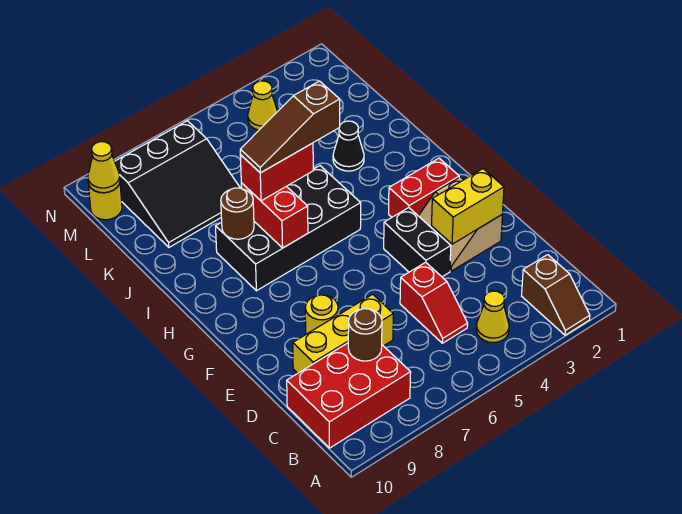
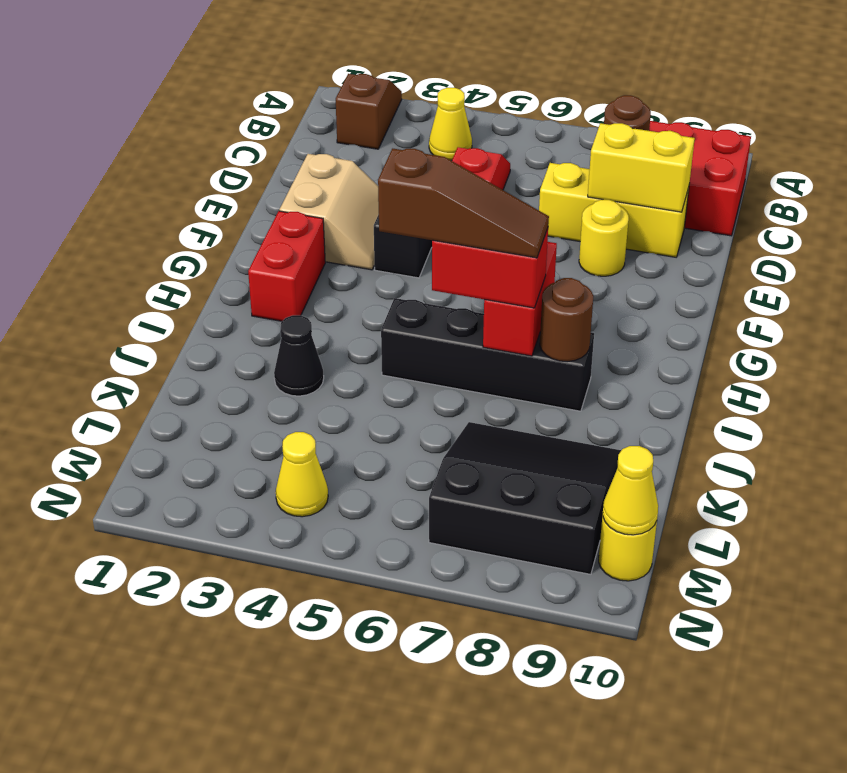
yellow 1x2 brick [432,169,504,244] -> yellow 1x2 brick moved to [588,123,695,212]
red 1x2 brick [389,158,459,217] -> red 1x2 brick turned to [248,211,325,321]
black 2x4 brick [216,166,361,291] -> black 1x4 brick [381,298,594,411]

